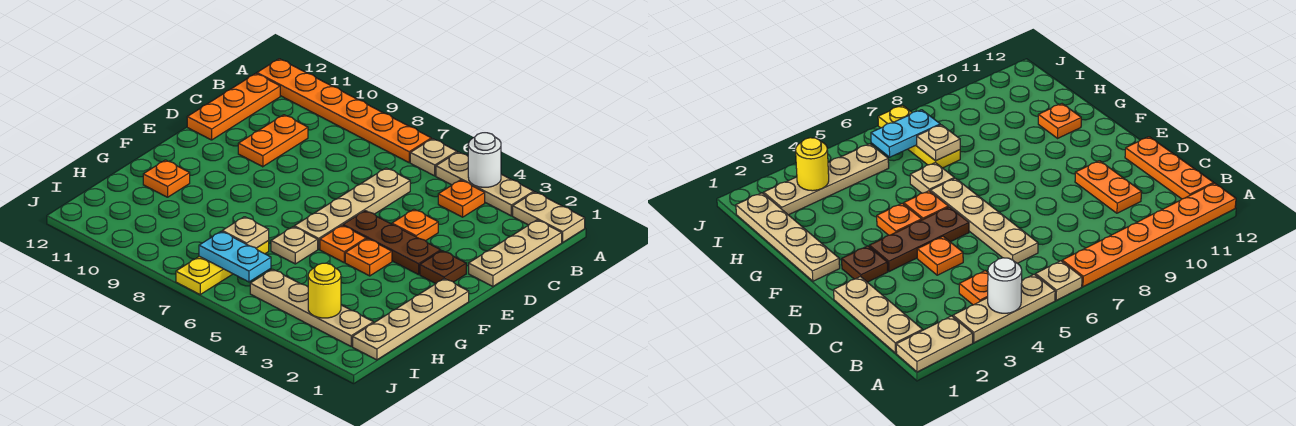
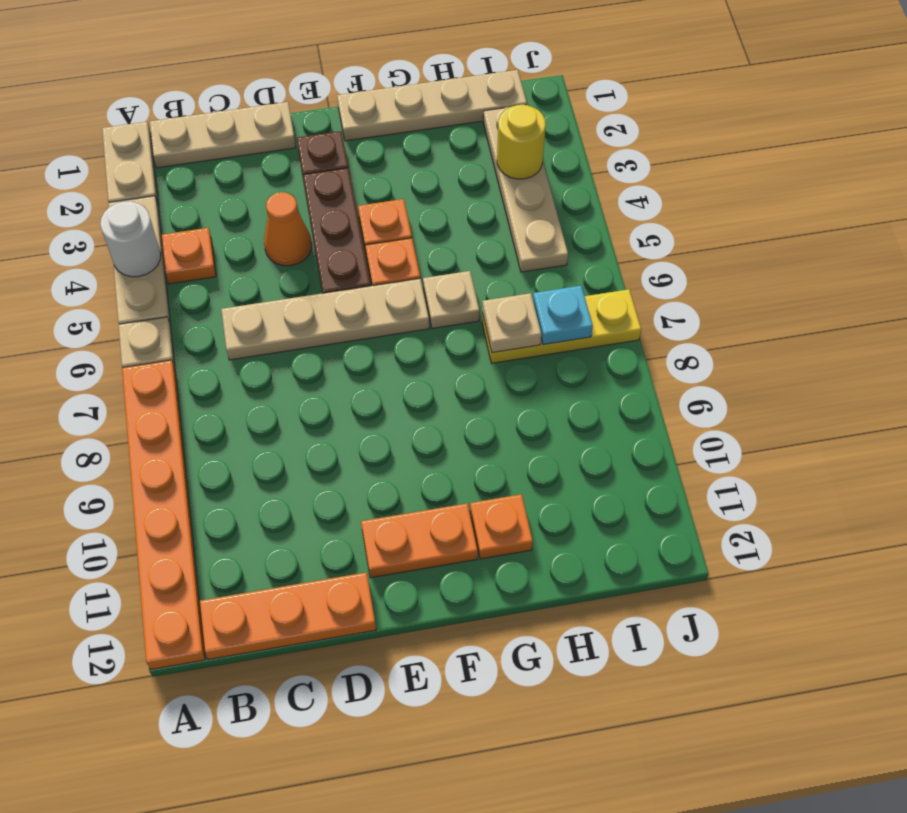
orange 1x2 plate [238,115,308,167] -> orange 1x2 plate moved to [361,503,478,578]
orange 1x1 plate [392,209,438,241] -> orange 1x1 cone [264,192,312,266]
cyan 1x2 plate [199,231,271,282] -> cyan 1x1 plate [533,286,593,345]

